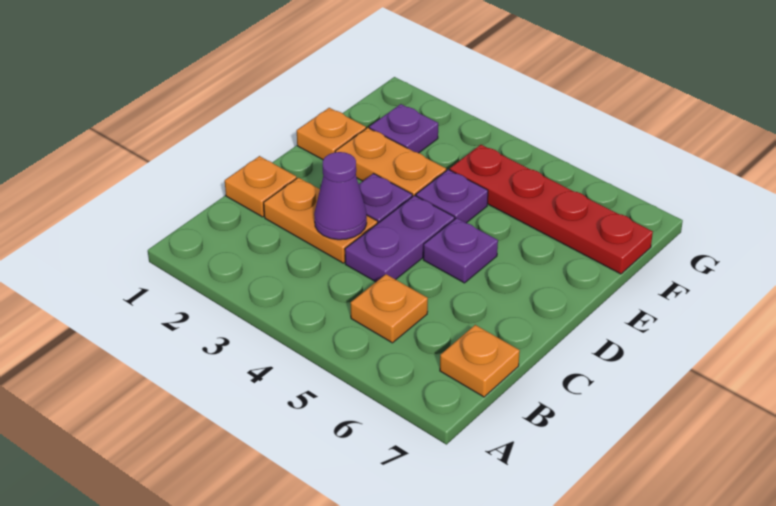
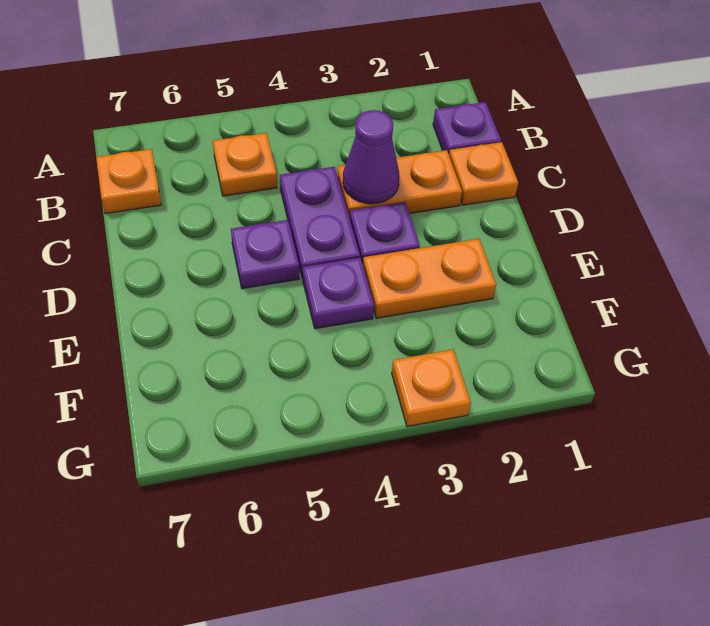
orange 1x1 plate [297,108,366,160] -> orange 1x1 plate moved to [392,350,471,427]
purple 1x1 plate [369,104,438,153] -> purple 1x1 plate moved to [433,102,501,154]
red 1x4 plate [450,145,653,274] -> none

